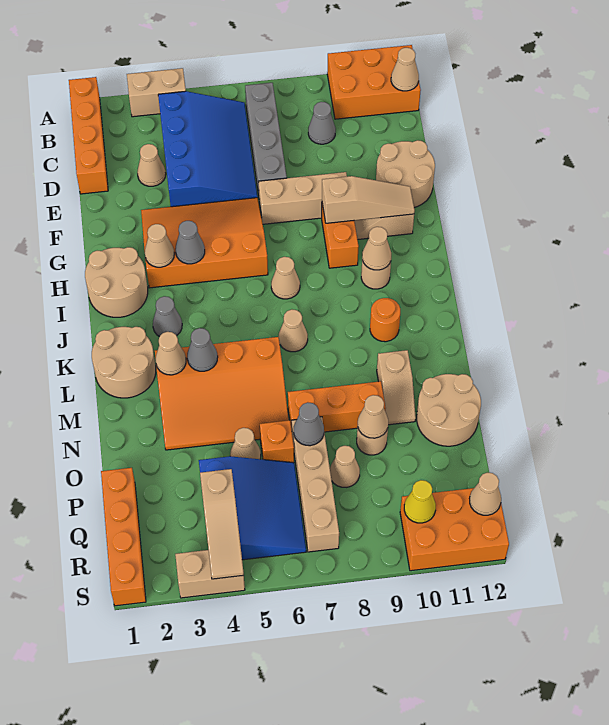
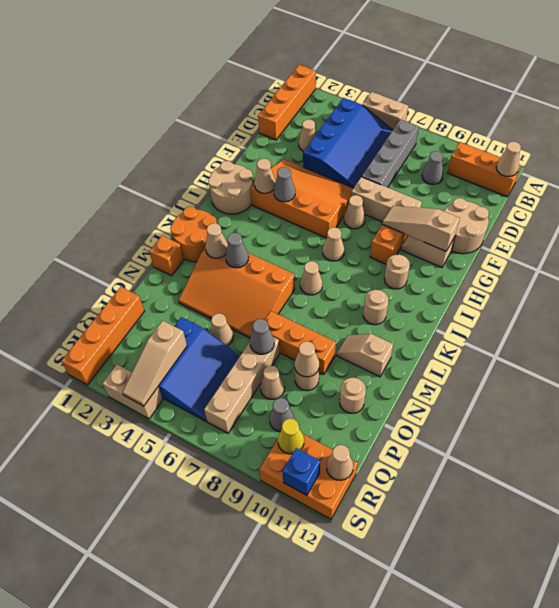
tan 1x2 brick [127,68,186,117] -> tan 1x2 brick moved to [362,92,408,130]
orange 2x3 brick [327,45,421,119] -> orange 1x3 brick [448,142,521,197]
tan 1x3 slope [322,176,415,223] -> tan 1x3 slope turned to [383,206,460,251]
tan 1x1 cone [362,227,391,270] -> tan 1x1 cone moved to [344,195,365,229]
grey 1x1 cone [153,296,182,337] -> grey 1x1 cone moved to [269,398,294,432]
tan 2x2 round brick [92,327,156,398] -> orange 2x2 round brick [170,207,217,262]
orange 1x1 round brick [370,298,400,342] -> tan 1x1 round brick [363,290,388,325]
tan 1x2 slope [377,350,416,425] -> tan 1x2 slope turned to [337,334,393,377]
tan 2x2 round brick [417,374,481,446] -> tan 1x1 round brick [340,378,366,413]
orange 1x1 brick [260,420,294,463] -> orange 1x1 brick moved to [149,236,184,276]
none -> blue 1x1 brick [282,448,320,495]

